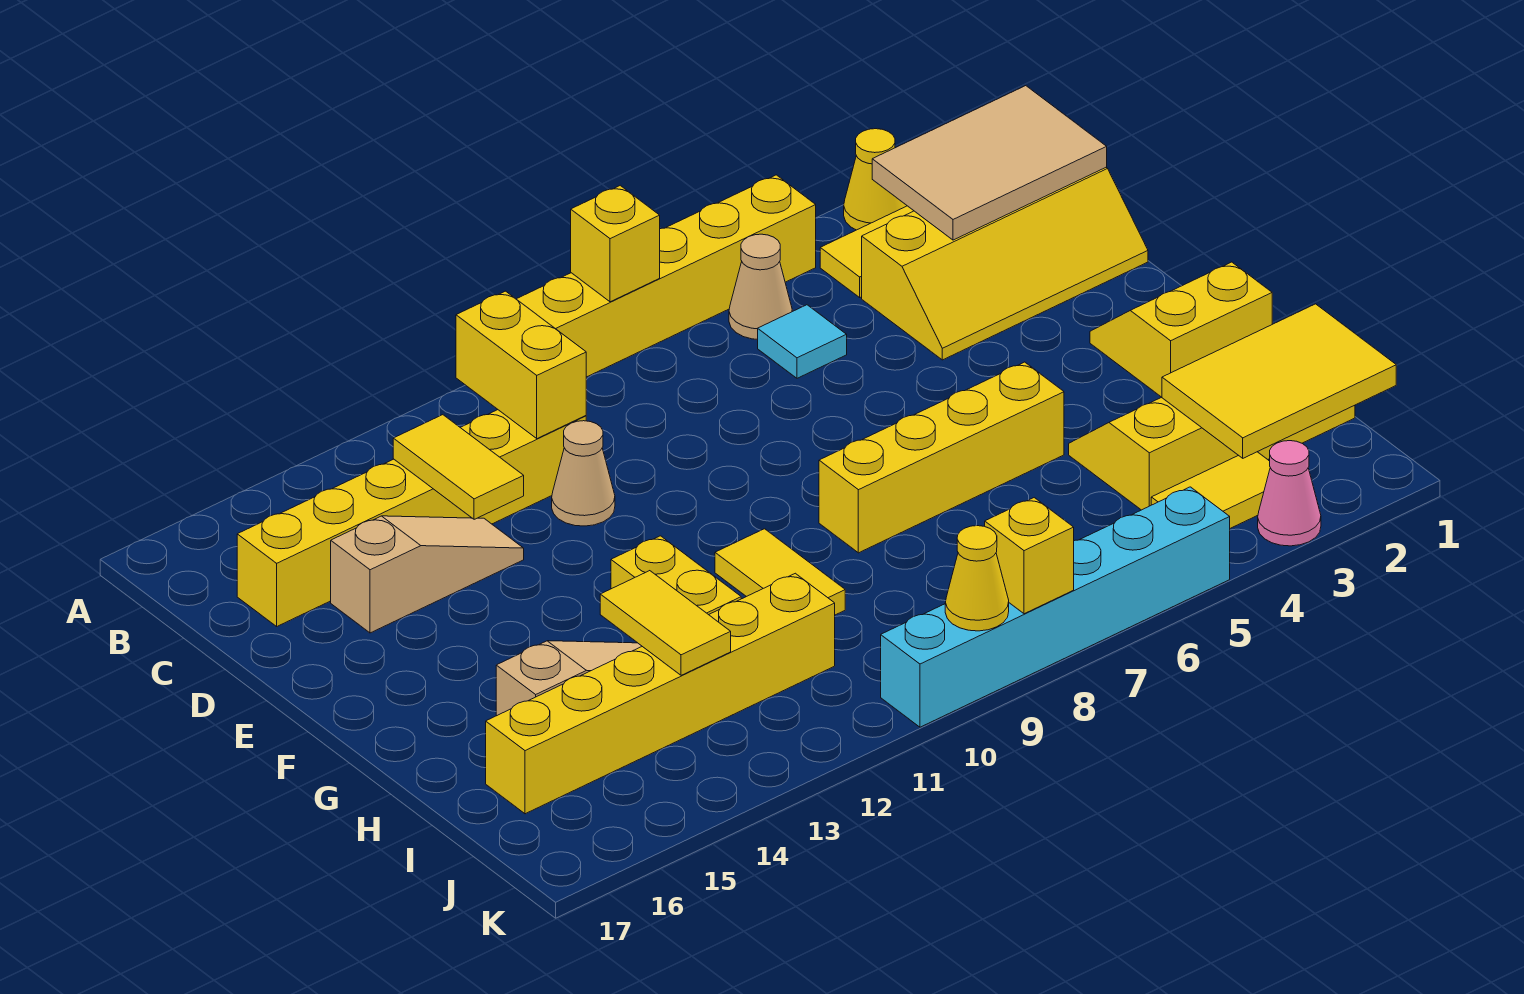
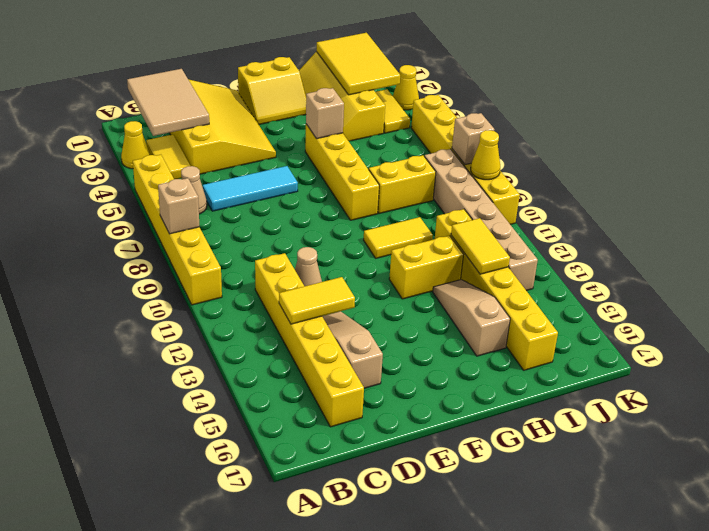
yellow 1x1 brick [571,186,660,302] -> tan 1x1 brick [158,178,200,234]
yellow 1x2 brick [456,291,586,439] -> yellow 1x2 brick moved to [369,155,436,214]
yellow 2x4 slope [862,168,1148,360] -> yellow 3x4 slope [170,79,276,174]
cyan 1x1 tile [758,305,847,378] -> cyan 1x3 tile [203,166,298,211]
yellow 2x2 slope [1090,262,1272,397] -> yellow 2x2 slope turned to [238,57,306,124]
none -> tan 1x1 brick [306,88,344,139]
yellow 1x2 tile [600,571,731,675] -> yellow 1x2 tile turned to [451,218,510,274]
none -> tan 1x6 brick [424,149,538,291]
pink 1x1 cone [1258,441,1321,546] -> yellow 1x1 cone [393,65,419,110]
cyan 1x6 brick [881,487,1230,727] -> yellow 1x6 brick [411,95,520,224]
yellow 1x1 brick [985,498,1074,614] -> tan 1x1 brick [452,113,495,165]

